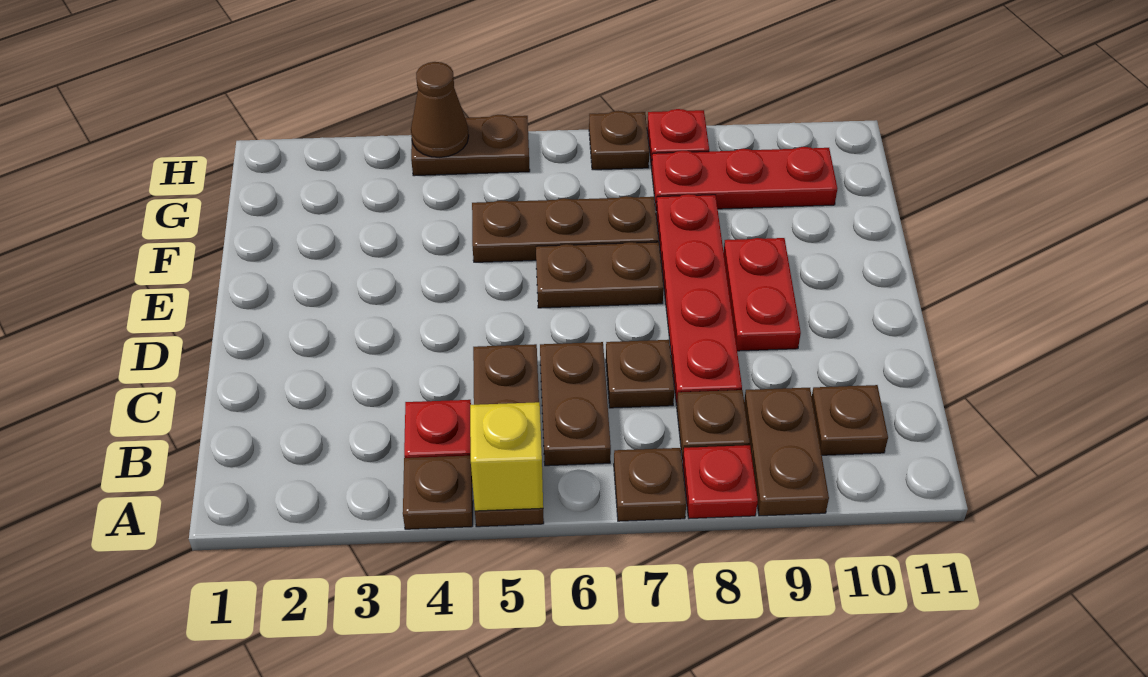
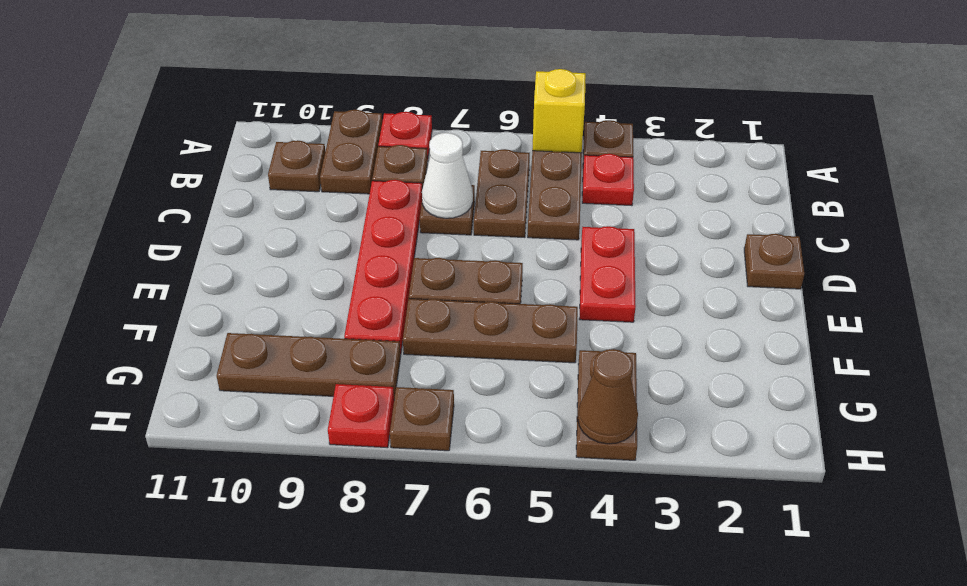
brown 1x1 plate [614,448,686,521] -> brown 1x1 plate moved to [744,234,804,289]
none -> white 1x1 cone [422,133,473,218]
red 1x2 plate [724,238,801,351] -> red 1x2 plate moved to [580,226,636,322]
red 1x3 plate [652,147,837,209] -> brown 1x3 plate [217,333,401,398]
brown 1x2 plate [411,115,530,176] -> brown 1x2 plate turned to [576,350,637,460]

